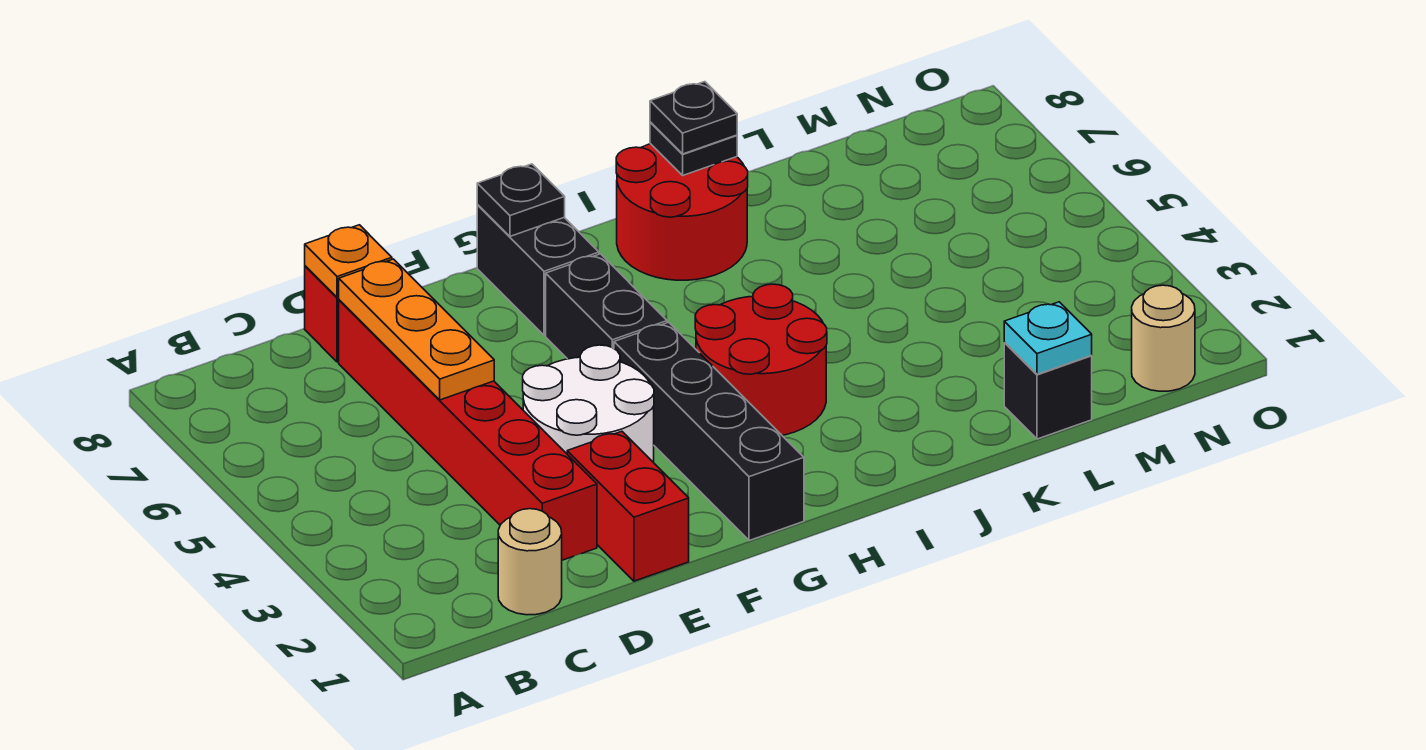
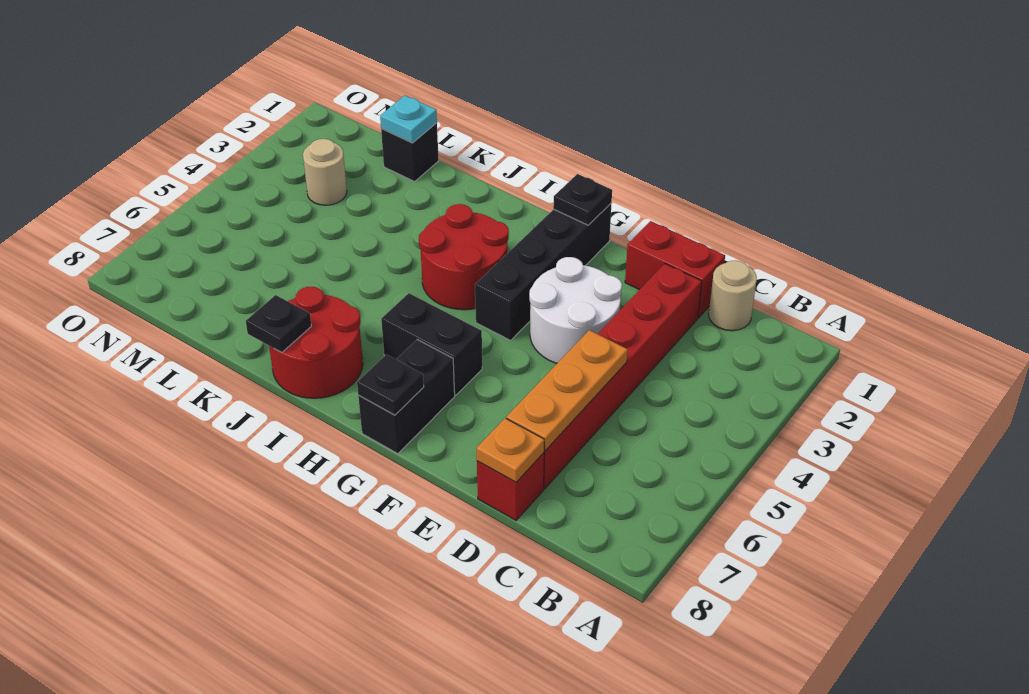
red 1x2 brick [567,431,689,581] -> red 1x2 brick turned to [625,221,725,318]
black 1x2 brick [546,254,667,359] -> black 1x2 brick turned to [381,293,482,395]
black 1x1 plate [650,82,737,154] -> black 1x1 plate moved to [553,174,612,225]
tan 1x1 round brick [1132,285,1195,391] -> tan 1x1 round brick moved to [303,139,347,205]

